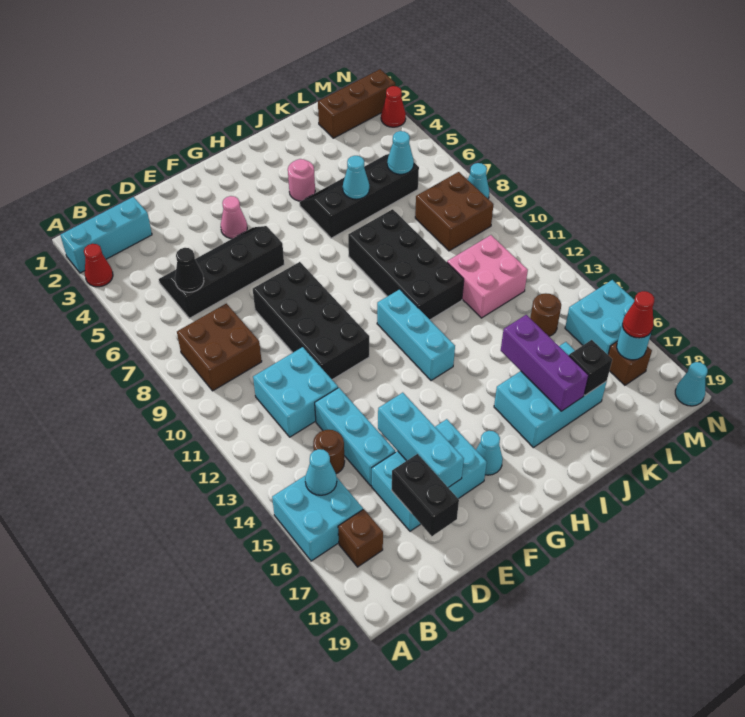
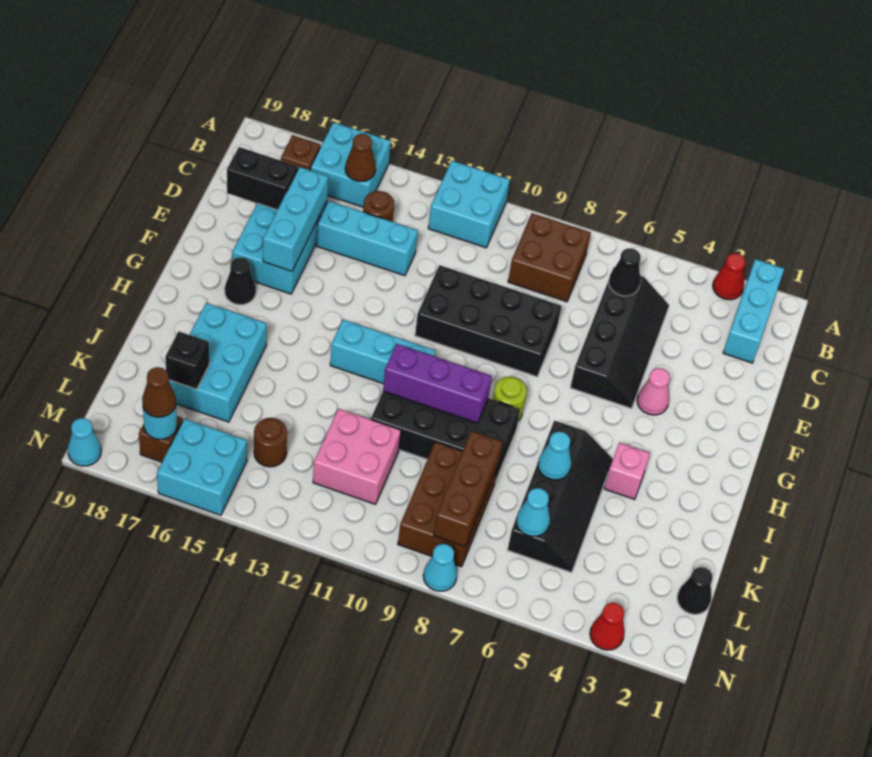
cyan 1x1 cone [305,449,337,495] -> brown 1x1 cone [345,134,376,182]
cyan 2x2 brick [253,347,338,437] -> cyan 2x2 brick moved to [428,161,510,248]
cyan 1x3 brick [378,393,464,488] -> cyan 1x3 brick turned to [263,167,328,271]
cyan 1x1 cone [476,431,503,475] -> black 1x1 cone [225,257,256,305]
none -> lime 1x1 round brick [493,376,527,421]
pink 1x1 round brick [288,159,315,201] -> pink 1x1 brick [604,443,650,500]
purple 1x3 brick [501,315,589,411] -> purple 1x3 brick moved to [383,344,492,423]
none -> black 1x1 cone [677,567,712,614]
brown 1x3 brick [318,69,395,138] -> brown 1x3 brick moved to [434,431,503,547]
brown 2x2 brick [415,172,494,251] -> brown 2x3 brick [398,442,498,567]
red 1x1 cone [623,291,654,338] -> brown 1x1 cone [142,367,176,417]

